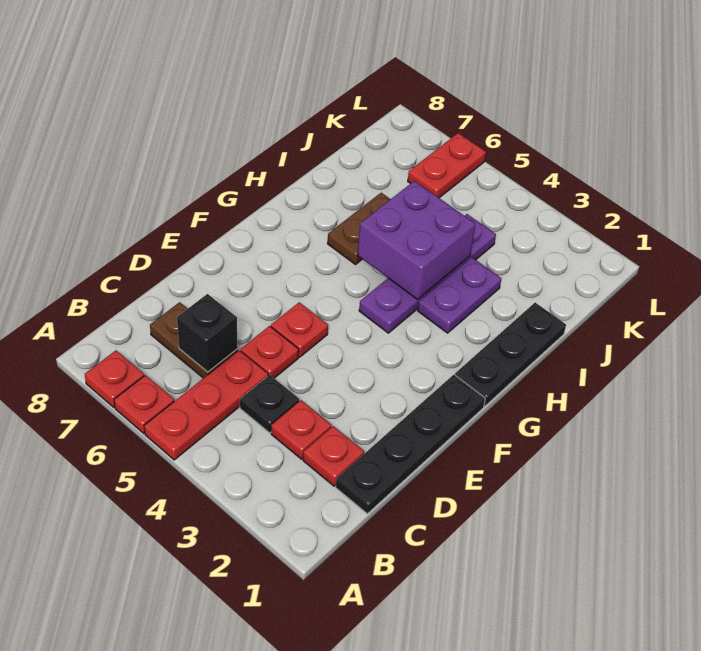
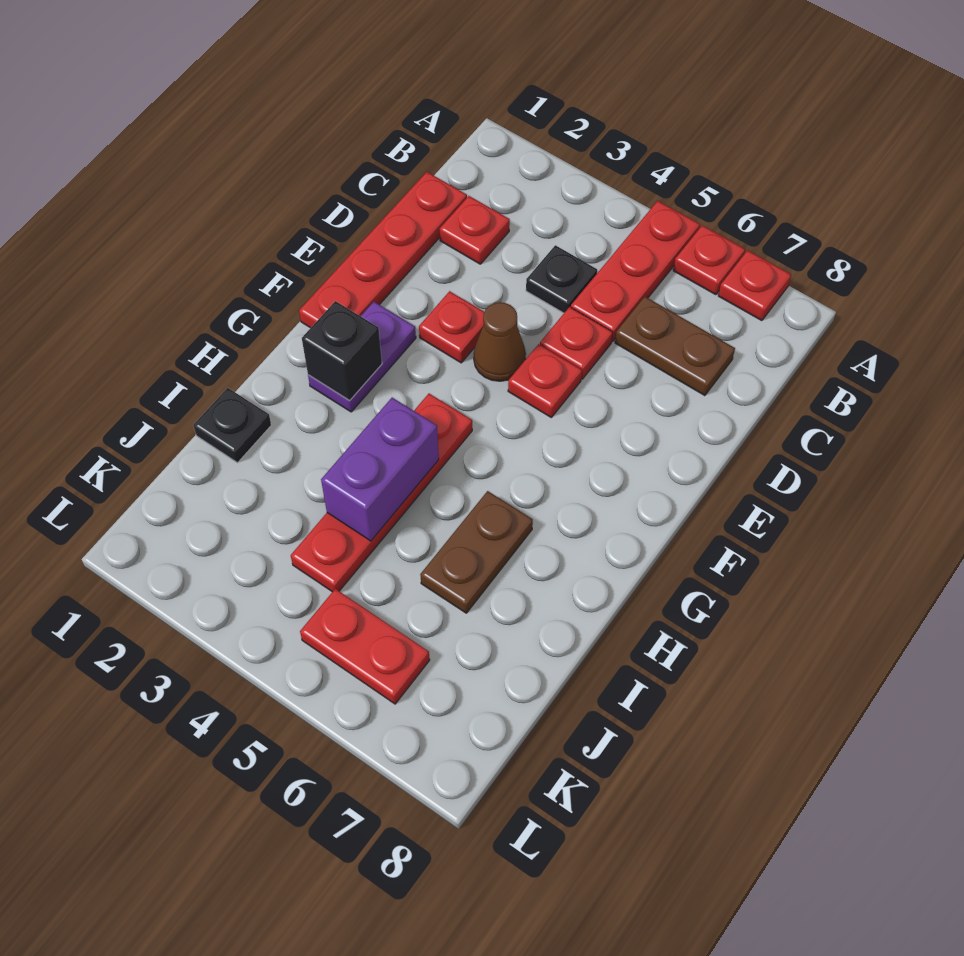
black 1x4 plate [336,375,485,514] -> red 1x4 plate [299,172,467,328]
red 1x1 plate [271,400,331,459] -> red 1x1 plate moved to [419,291,484,363]
black 1x1 brick [177,294,238,372] -> black 1x1 brick moved to [302,301,382,401]
none -> brown 1x1 cone [474,302,526,381]
black 1x3 plate [455,303,566,406] -> black 1x1 plate [193,388,271,463]
purple 1x4 plate [359,214,496,333] -> red 1x4 plate [291,394,472,592]
purple 1x2 plate [418,257,501,333] -> purple 1x2 plate moved to [308,302,416,412]
purple 2x2 brick [358,181,475,299] -> purple 1x2 brick [321,398,439,541]
red 1x2 plate [408,133,486,198] -> red 1x2 plate turned to [300,589,430,704]

